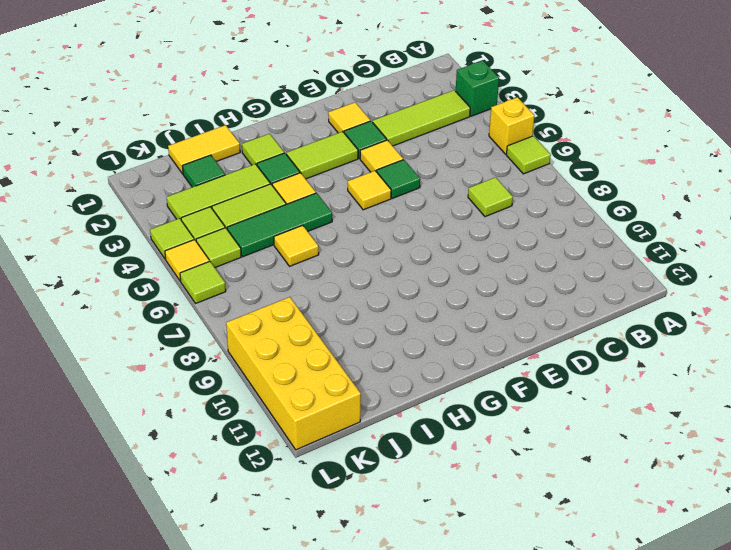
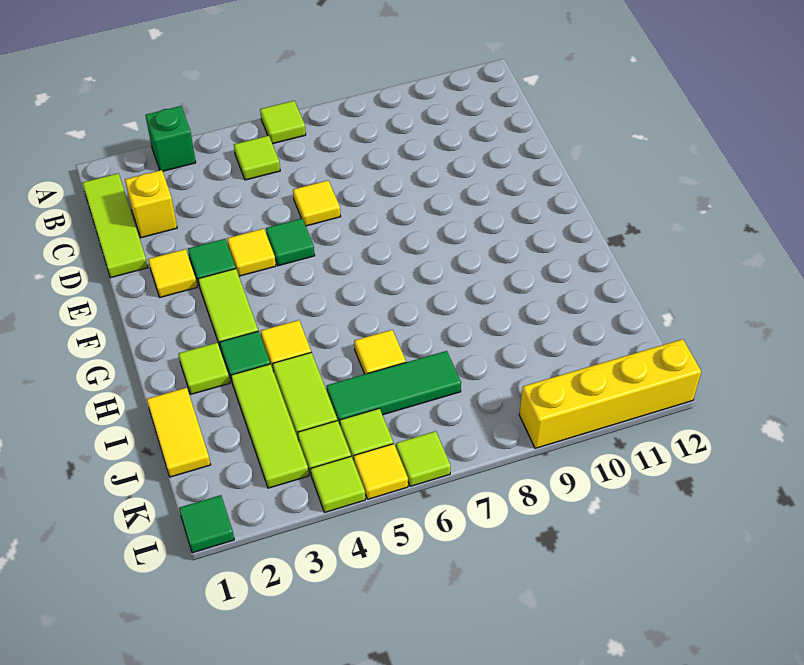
yellow 1x1 brick [489,97,535,154] -> yellow 1x1 brick moved to [125,170,177,238]
lime 1x3 tile [373,90,470,146] -> lime 1x3 tile moved to [82,173,148,278]
lime 1x1 tile [468,177,513,217] -> lime 1x1 tile moved to [234,136,280,180]
yellow 1x1 tile [348,171,391,210] -> yellow 1x1 tile moved to [293,180,341,226]
green 1x3 tile [227,193,332,257] -> green 1x3 tile turned to [327,351,461,424]
green 1x1 tile [182,155,225,187] -> green 1x1 tile moved to [179,495,234,553]
yellow 2x4 brick [226,297,361,450] -> yellow 1x4 brick [519,339,701,448]

